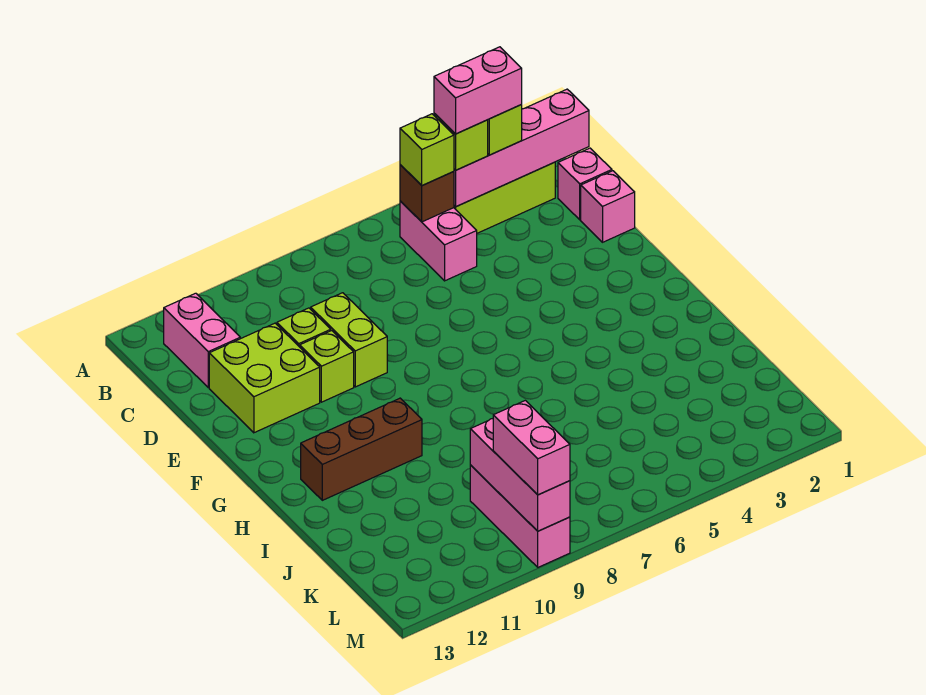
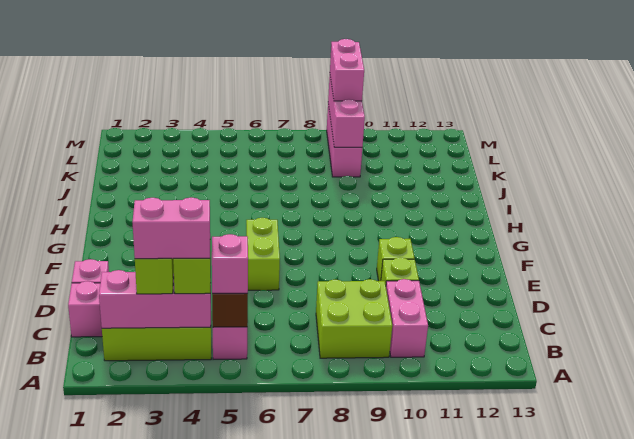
pink 1x4 brick [454,89,589,207] -> pink 1x3 brick [99,270,211,328]
lime 1x1 brick [400,114,454,186] -> pink 1x1 brick [212,234,248,294]
pink 1x2 brick [164,293,240,388] -> pink 1x2 brick moved to [386,279,428,357]
lime 1x2 brick [311,293,387,387] -> lime 1x2 brick moved to [246,218,280,290]
lime 2x2 brick [209,323,320,433] -> lime 2x2 brick moved to [316,279,392,358]
brown 1x3 brick [301,398,422,500] -> none

